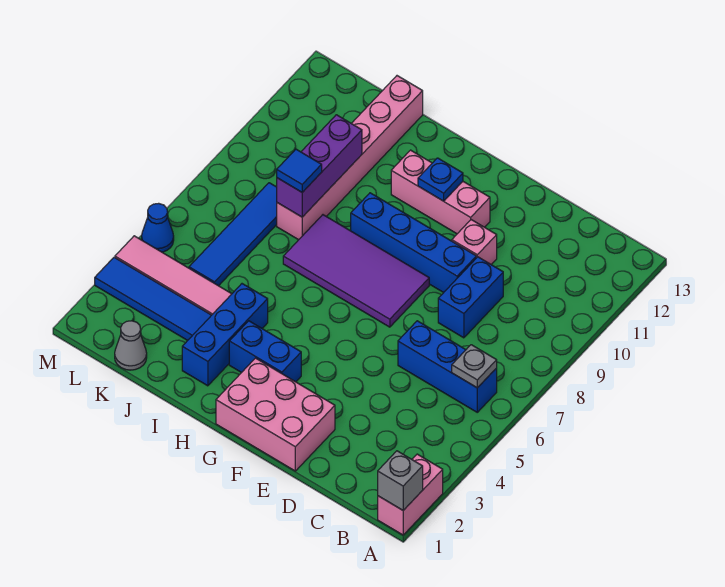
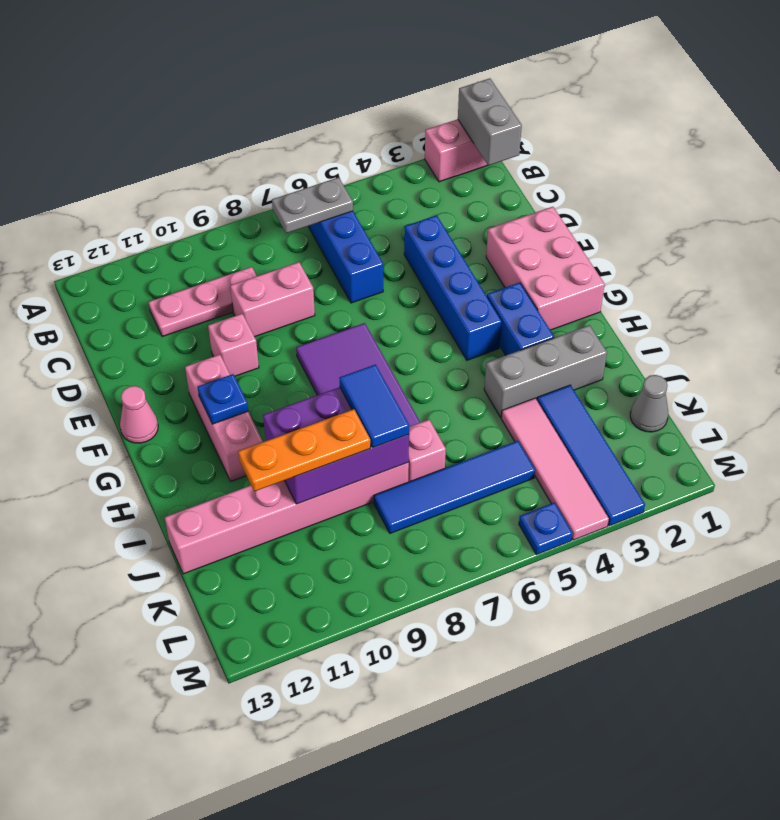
grey 1x1 brick [378,451,423,510] -> grey 1x2 brick [458,78,522,166]
grey 1x1 plate [452,345,497,388] -> grey 1x2 plate [272,177,353,233]
none -> pink 1x3 plate [149,267,257,337]
blue 1x2 brick [438,257,503,338] -> pink 1x2 brick [230,262,315,337]
blue 1x4 brick [351,193,476,293] -> blue 1x4 brick moved to [404,215,502,360]
none -> pink 1x1 cone [120,386,158,443]
blue 1x3 brick [182,284,268,386] -> grey 1x3 brick [484,325,607,417]
none -> pink 1x1 brick [408,420,446,482]
purple 1x3 brick [277,115,362,217] -> purple 2x3 brick [263,387,409,504]
blue 1x1 tile [277,149,322,192] -> blue 1x2 tile [339,365,409,448]
none -> orange 1x3 plate [238,409,371,491]
blue 1x1 cone [142,203,174,252] -> blue 1x1 plate [519,503,572,555]

